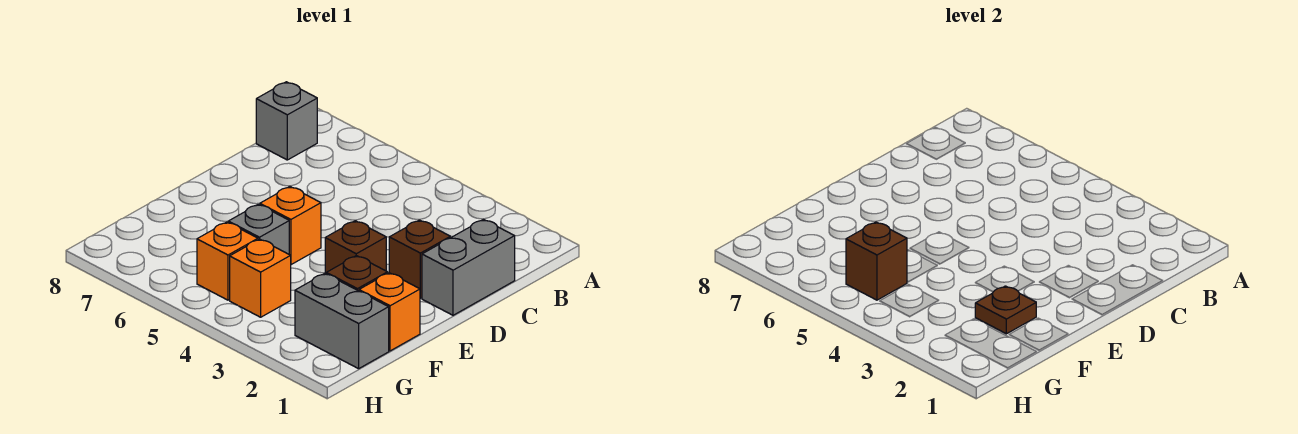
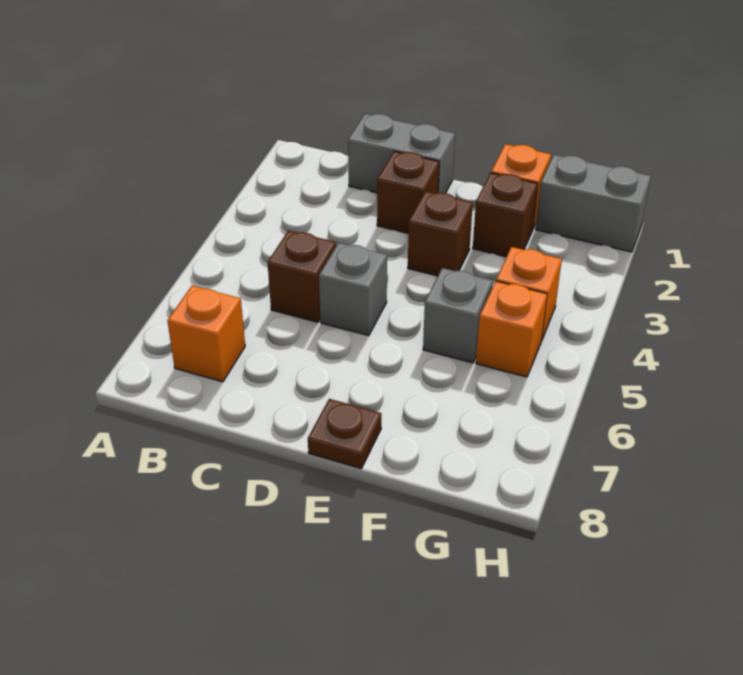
grey 1x1 brick [256,82,317,160] -> grey 1x1 brick moved to [319,243,387,336]
orange 1x1 brick [260,187,321,265] -> orange 1x1 brick moved to [167,286,245,382]
brown 1x1 plate [975,286,1036,334] -> brown 1x1 plate moved to [308,399,381,468]
grey 1x2 brick [295,274,389,369] -> grey 1x2 brick turned to [536,155,651,252]
brown 1x1 brick [846,222,907,300] -> brown 1x1 brick moved to [268,231,336,322]

